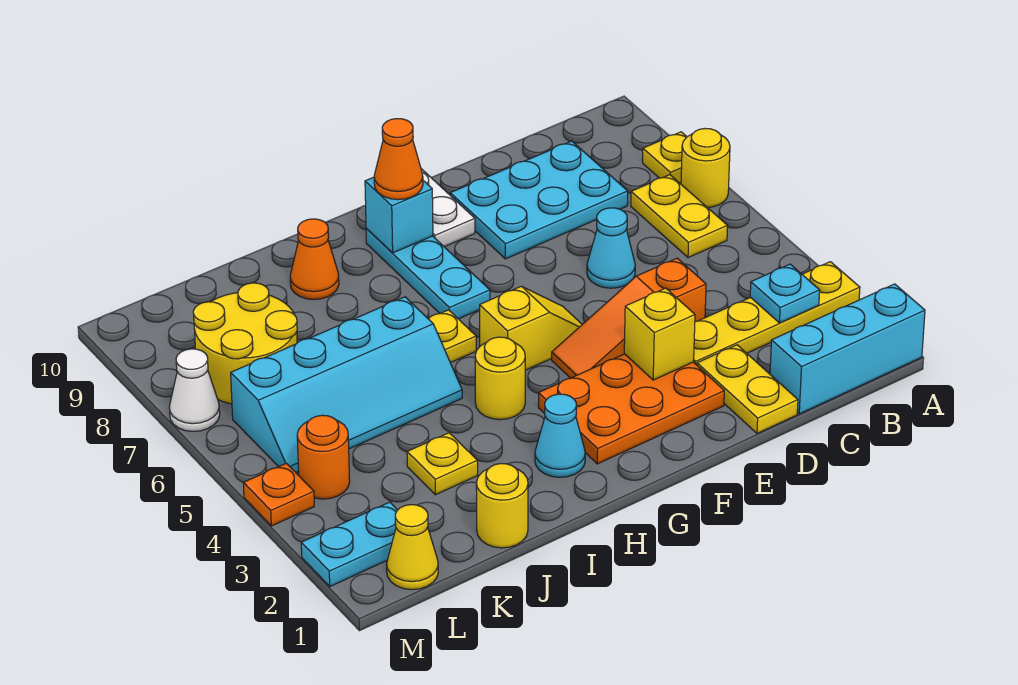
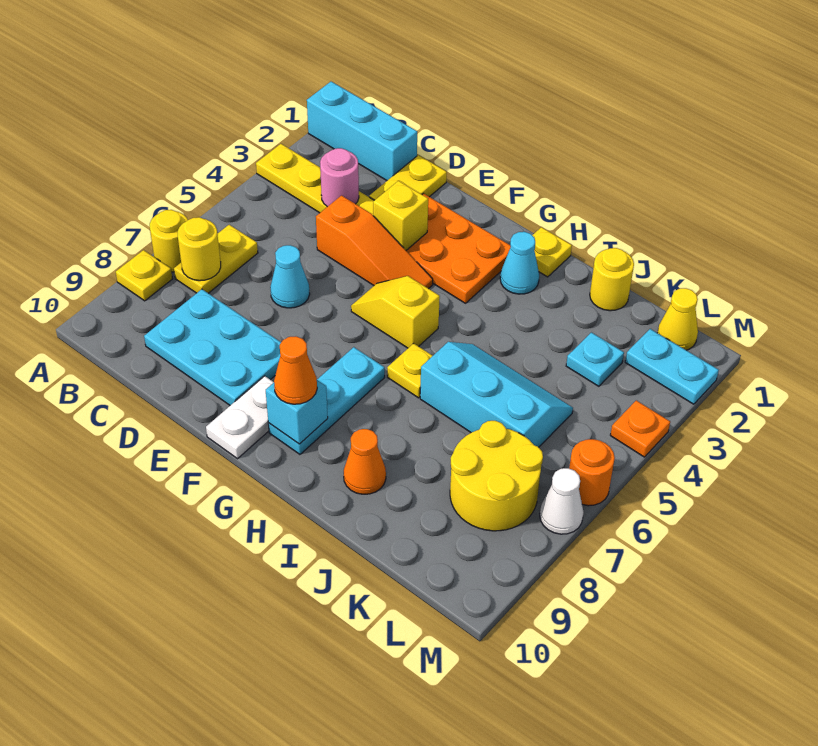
cyan 1x1 plate [750,264,820,323] -> cyan 1x1 plate moved to [566,333,624,386]
none -> pink 1x1 round brick [320,148,359,207]
yellow 1x1 round brick [475,337,525,420] -> yellow 1x1 round brick moved to [178,217,221,281]
cyan 2x4 slope [231,297,462,472] -> cyan 2x3 slope [420,342,573,447]
yellow 1x1 plate [407,433,478,495] -> yellow 1x1 plate moved to [532,227,572,277]
orange 1x1 round brick [297,415,350,499] -> orange 1x1 round brick moved to [569,439,615,506]

